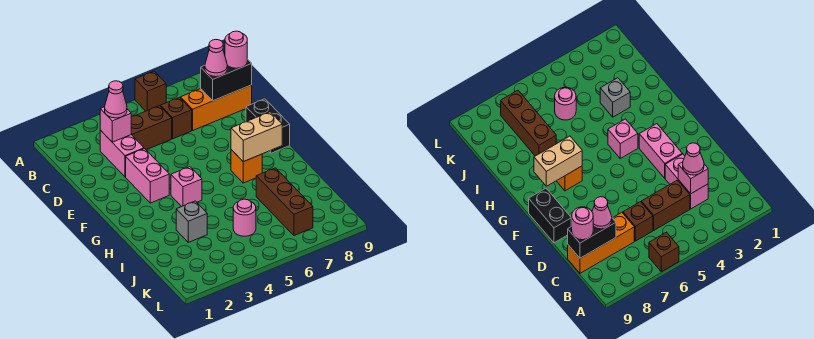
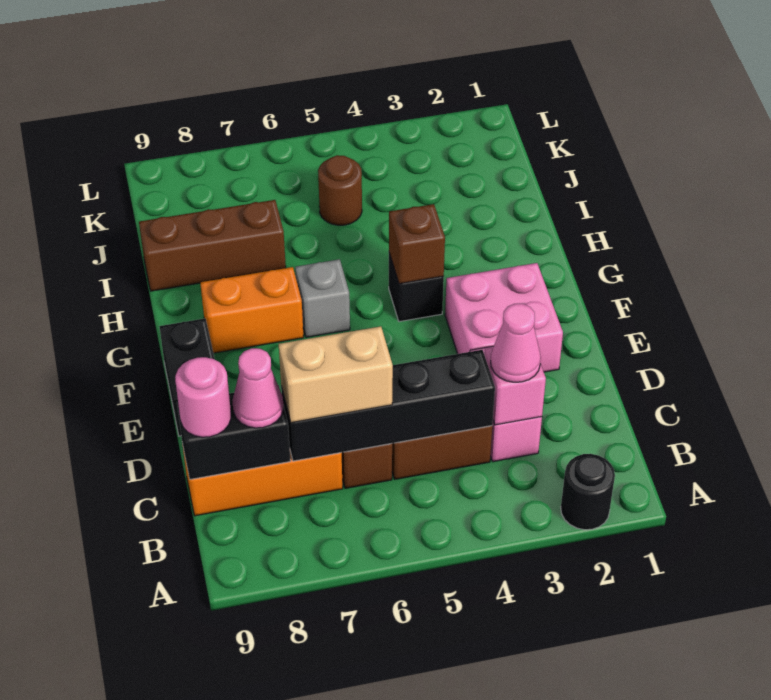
none -> black 1x1 round brick [561,454,615,530]
brown 1x1 brick [135,71,166,111] -> brown 1x1 brick moved to [389,204,445,284]
none -> black 1x4 brick [281,350,495,461]
pink 1x2 brick [126,149,169,203] -> pink 2x2 brick [445,263,563,372]
pink 1x1 brick [171,167,202,207] -> black 1x1 brick [389,253,444,322]
orange 1x1 brick [231,150,262,183] -> orange 1x2 brick [200,267,304,353]
tan 1x2 brick [231,112,282,162] -> tan 1x2 brick moved to [279,326,393,423]
grey 1x1 brick [176,201,207,242] -> grey 1x1 brick moved to [295,259,350,337]
brown 1x3 brick [256,168,313,236] -> brown 1x3 brick turned to [139,200,286,291]
pink 1x1 round brick [233,199,256,236] -> brown 1x1 round brick [318,155,362,225]

